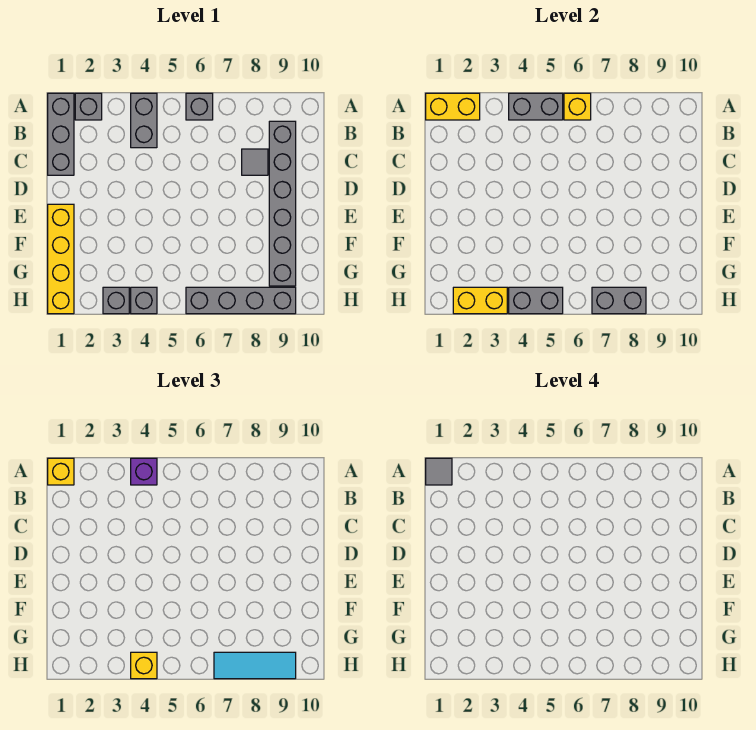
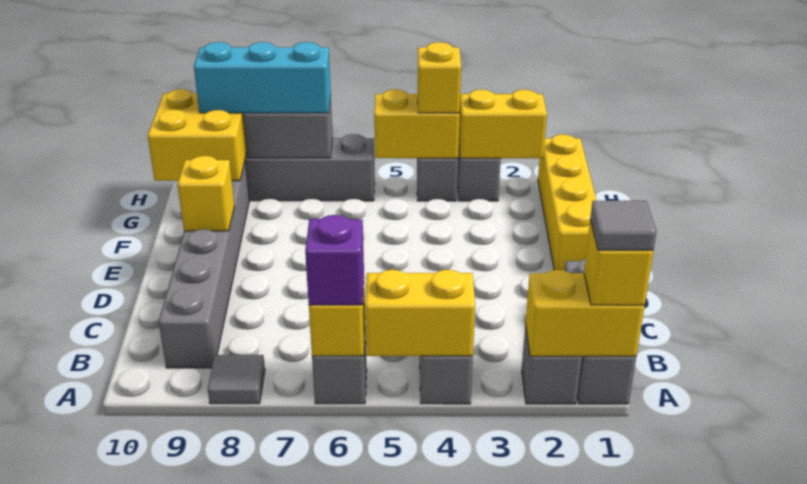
grey 1x2 brick [509,93,563,120] -> yellow 1x2 brick [365,270,475,356]
purple 1x1 brick [131,458,157,485] -> purple 1x1 brick moved to [305,215,364,305]
grey 1x1 tile [242,149,268,175] -> grey 1x1 tile moved to [208,355,265,404]
none -> yellow 1x1 brick [178,156,234,231]
none -> yellow 2x2 brick [148,89,247,181]
grey 1x2 brick [509,287,563,314] -> yellow 1x2 brick [374,89,460,158]
cyan 1x3 tile [214,652,296,679] -> cyan 1x3 brick [194,42,331,113]

